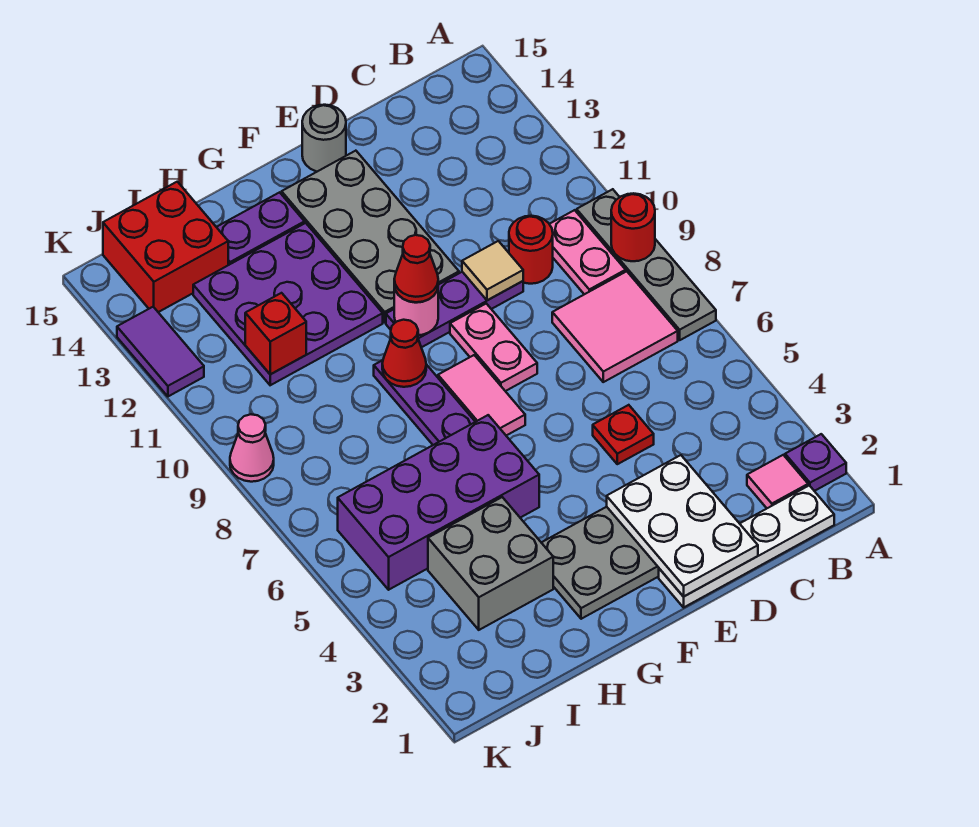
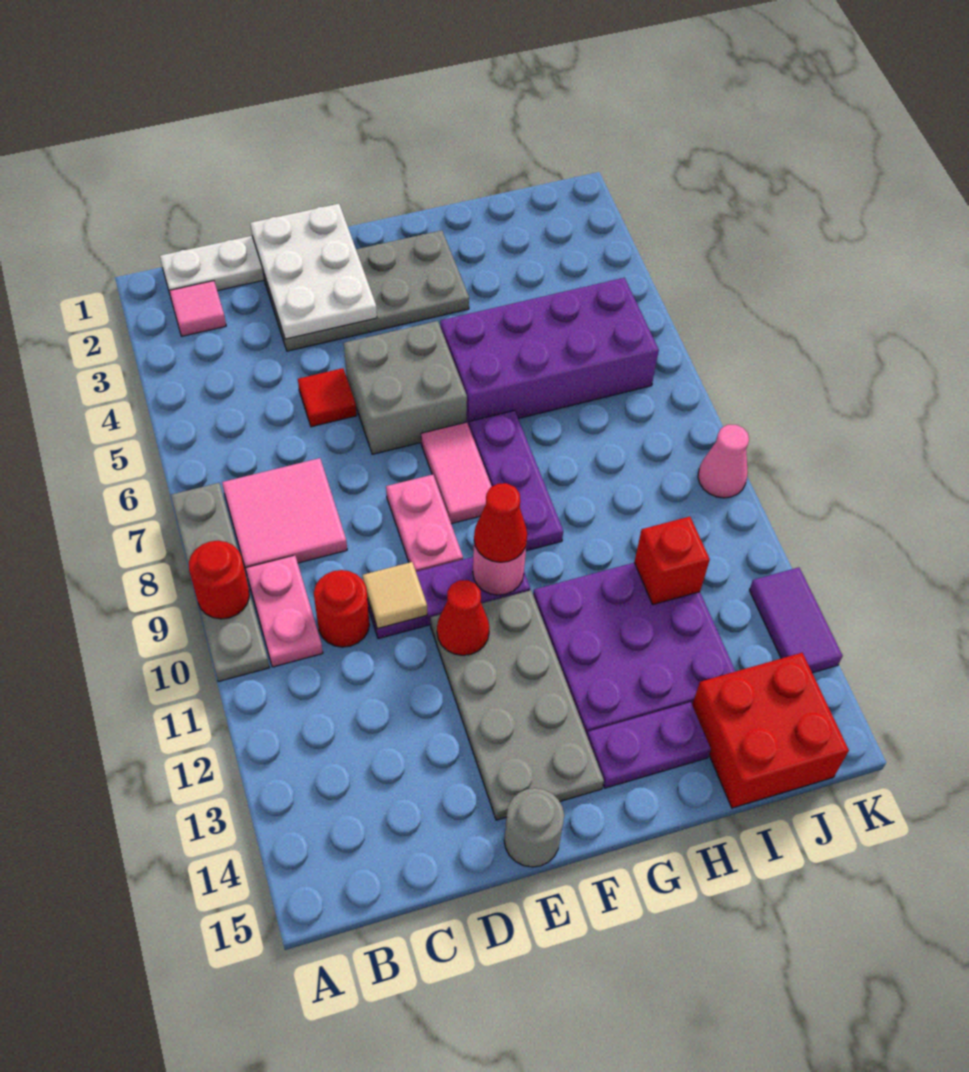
purple 1x1 plate [785,434,846,491] -> none
red 1x1 plate [593,405,654,464] -> red 1x1 tile [298,368,357,427]
red 1x1 cone [382,320,426,387] -> red 1x1 cone moved to [437,580,489,655]
grey 2x2 brick [428,497,553,630] -> grey 2x2 brick moved to [344,321,467,454]

